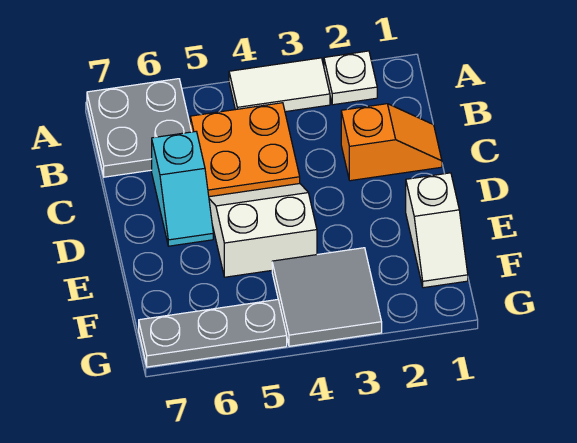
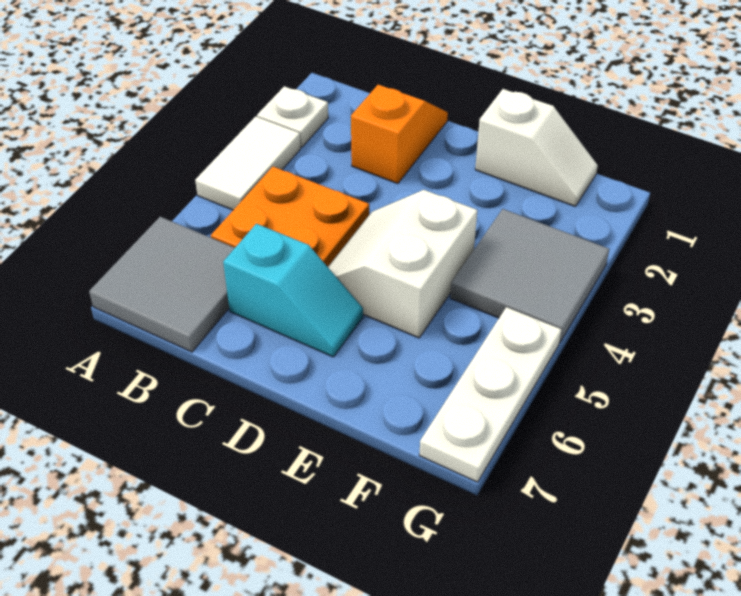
grey 2x2 plate [87,79,191,177] -> grey 2x2 tile [89,217,234,352]
grey 1x3 plate [139,299,287,367] -> white 1x3 plate [419,307,561,482]

